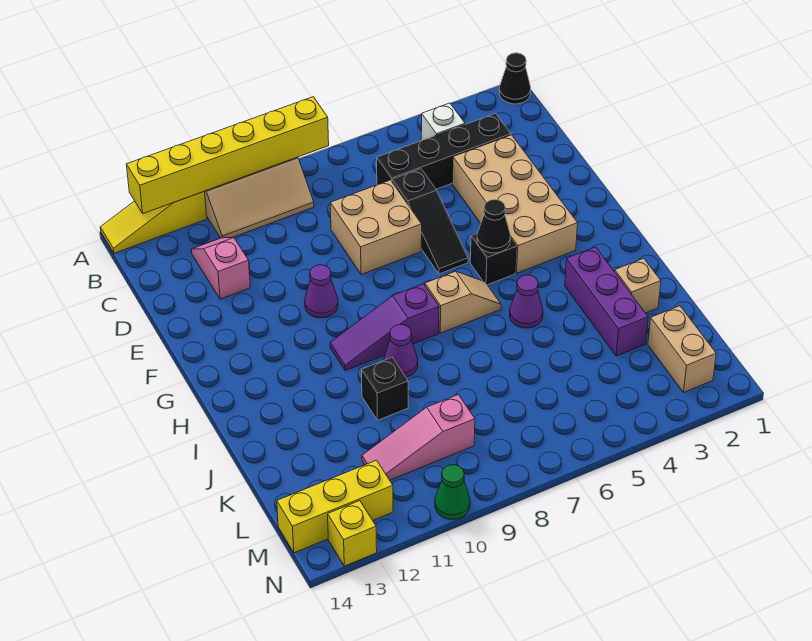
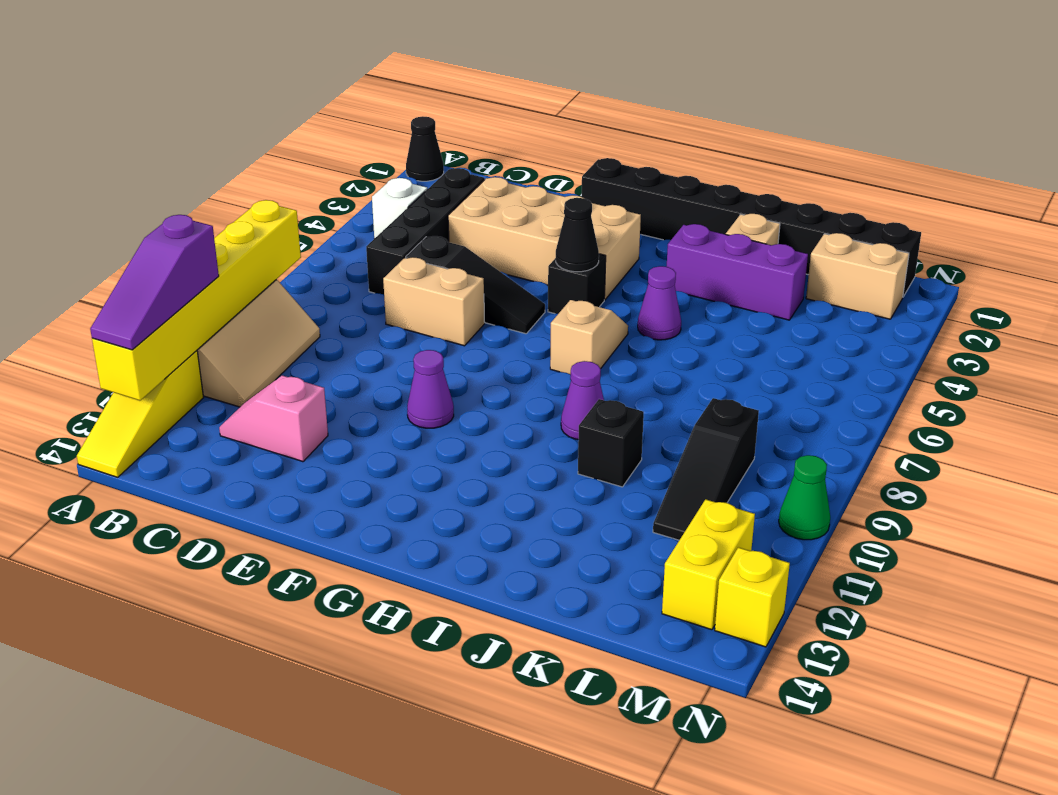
tan 2x2 brick [330,180,422,275] -> tan 1x2 brick [383,257,485,346]
none -> black 1x8 brick [581,158,921,297]
purple 1x3 slope [330,284,439,370] -> purple 1x3 slope moved to [90,215,219,350]
pink 1x3 slope [362,395,475,480] -> black 1x3 slope [653,398,759,540]
yellow 1x3 brick [277,460,393,553] -> yellow 1x2 brick [662,499,755,630]

